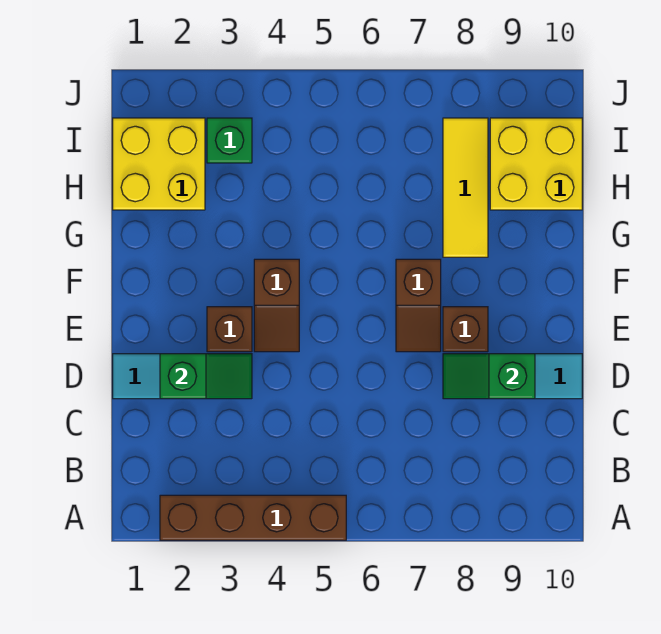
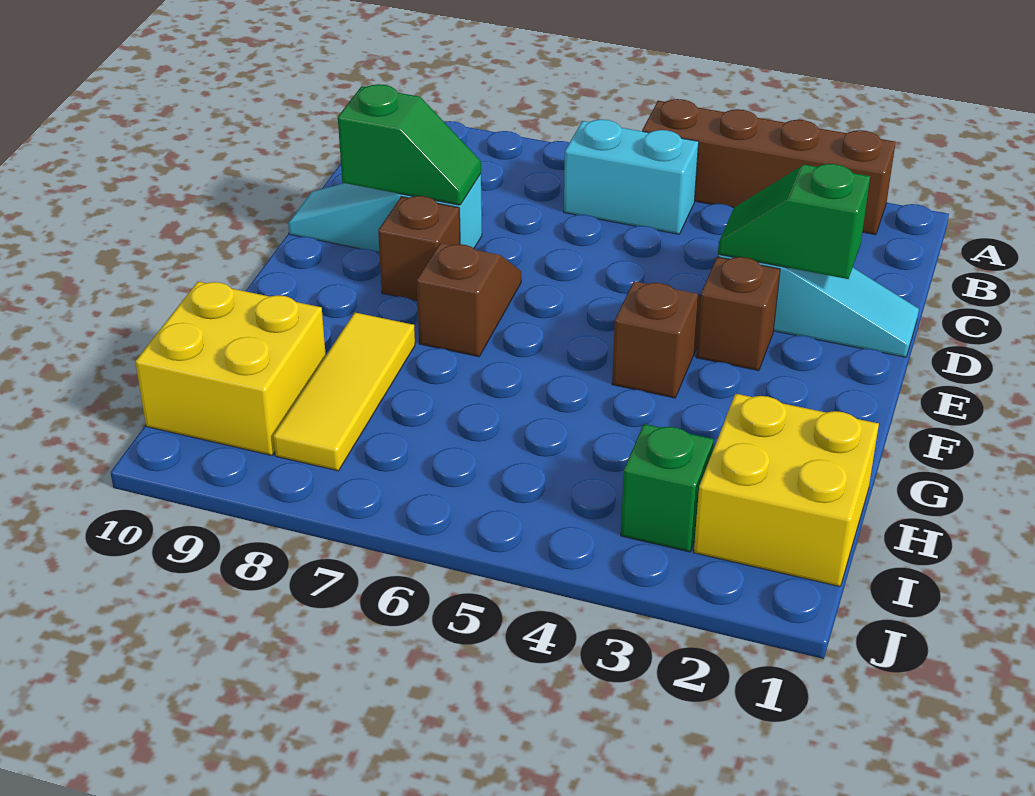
none -> cyan 1x2 brick [564,119,699,234]

